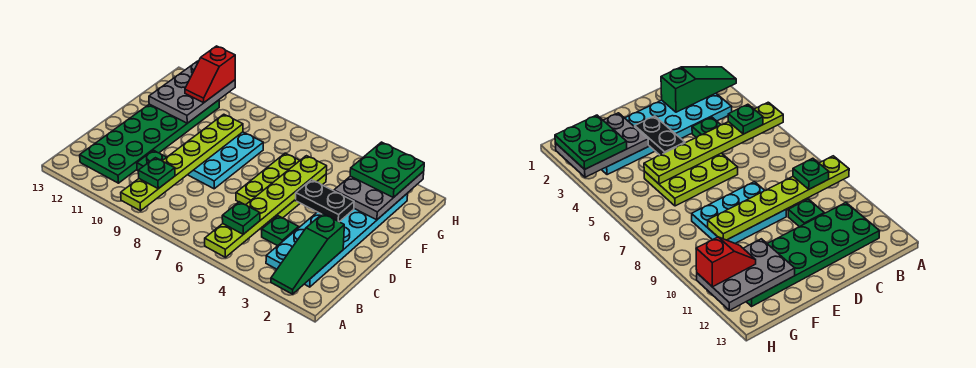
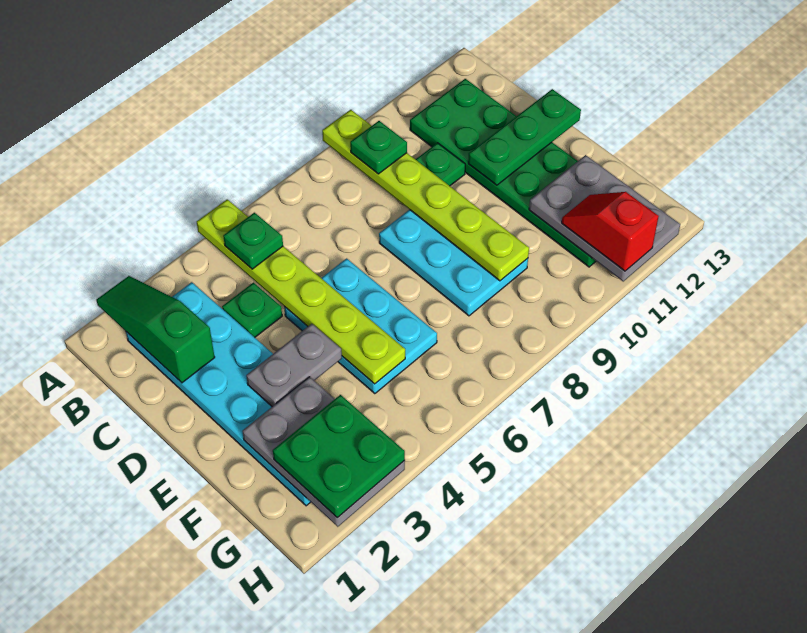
lime 2x3 plate [236,153,326,220] -> cyan 2x3 plate [284,258,437,394]
none -> green 1x3 plate [468,89,581,185]
black 1x2 plate [295,180,354,222] -> grey 1x2 plate [246,324,342,407]

